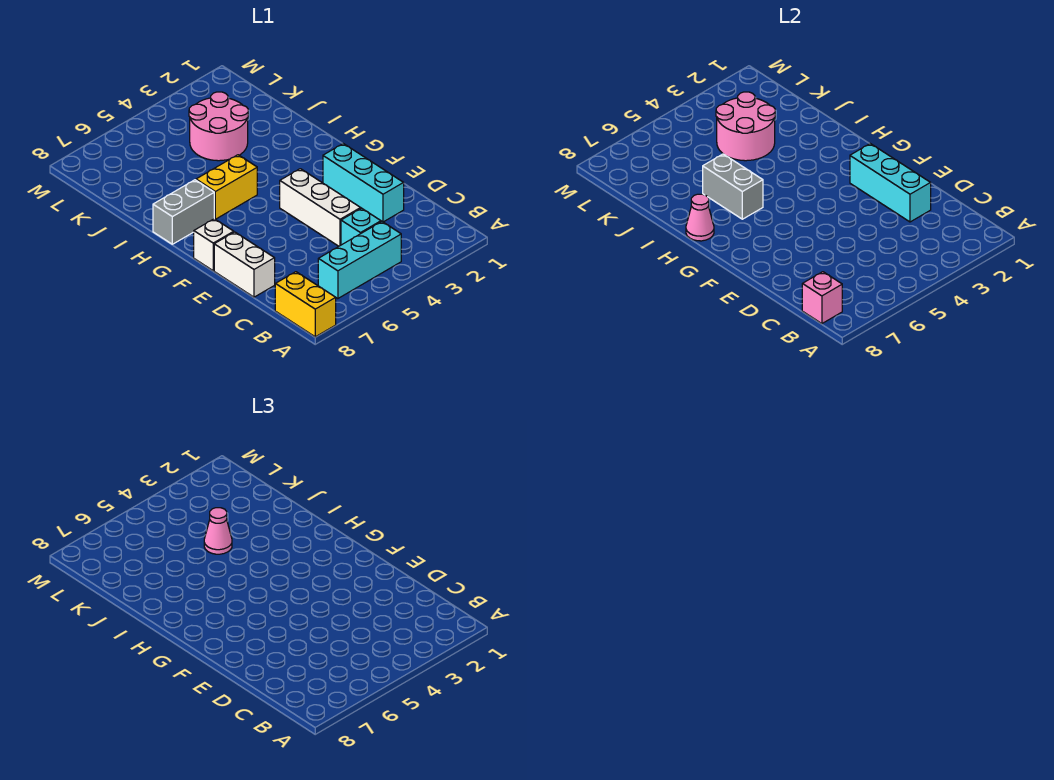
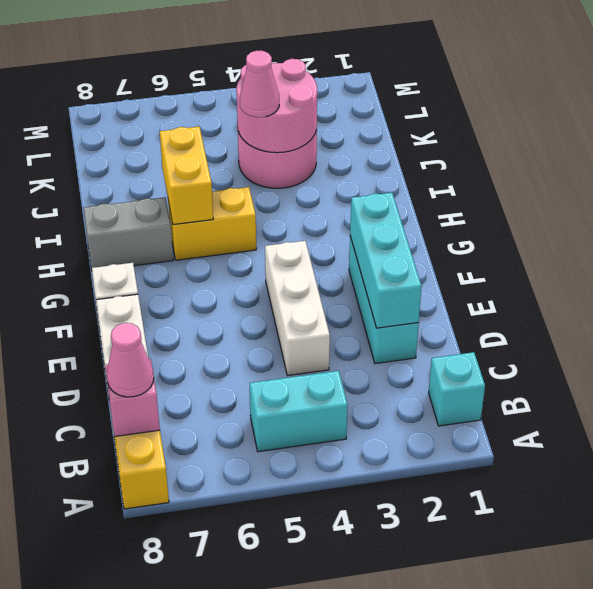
cyan 1x3 brick [318,222,401,299] -> cyan 1x2 brick [250,371,348,452]
cyan 1x1 brick [341,208,381,245] -> cyan 1x1 brick moved to [429,352,485,426]
grey 1x2 brick [703,154,763,219] -> yellow 1x2 brick [160,127,213,225]
pink 1x1 cone [686,194,714,241] -> pink 1x1 cone moved to [107,323,154,397]

